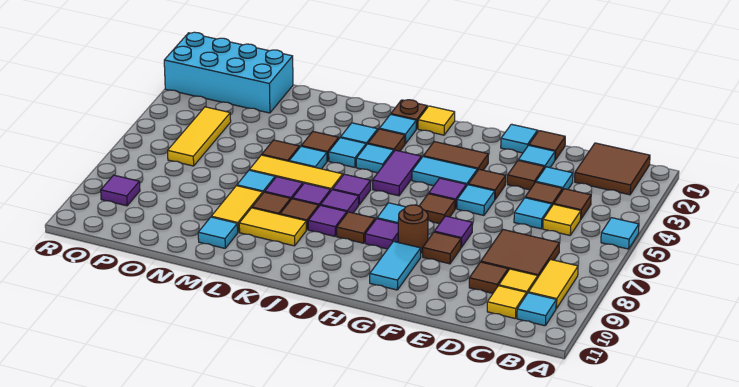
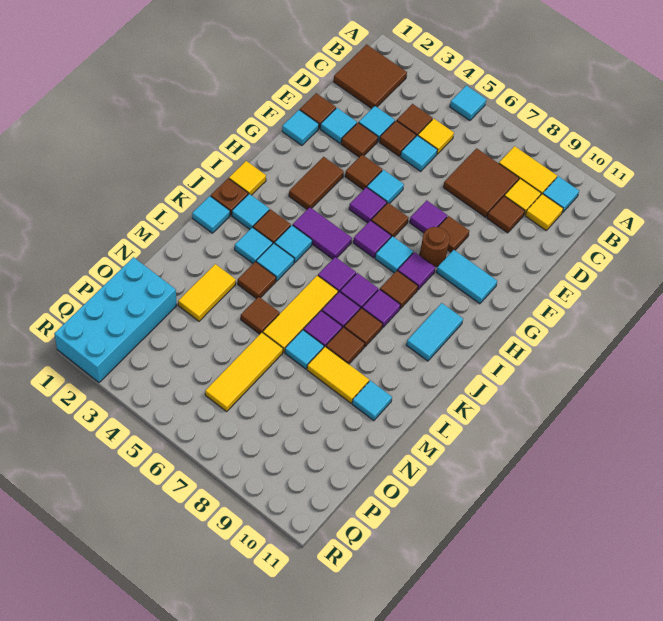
cyan 1x2 tile [412,157,477,186] -> cyan 1x2 tile moved to [407,303,463,361]
yellow 1x2 tile [239,208,306,246] -> yellow 1x2 tile moved to [178,264,236,321]
cyan 1x1 tile [289,146,327,169] -> cyan 1x1 tile moved to [192,196,230,233]
yellow 1x3 tile [168,107,231,166] -> yellow 1x3 tile turned to [205,333,283,412]
purple 1x1 tile [101,175,140,206] -> purple 1x1 tile moved to [353,221,391,258]

